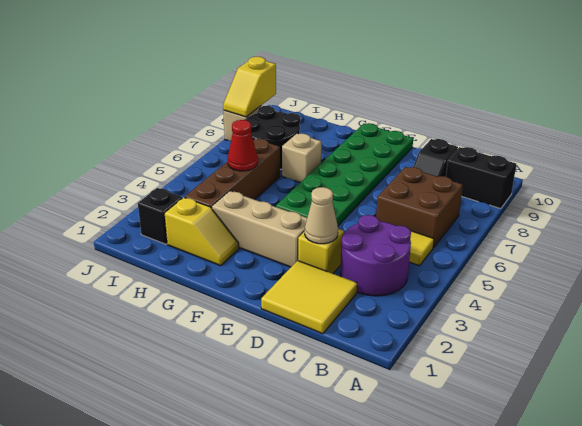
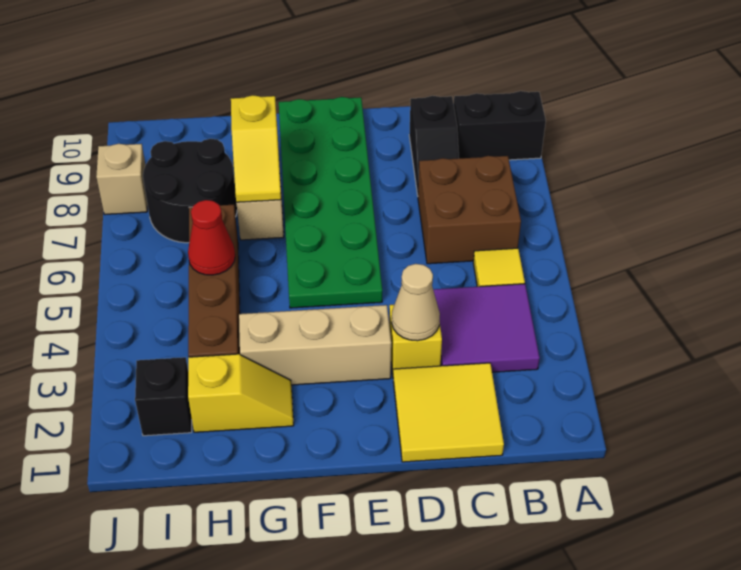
purple 2x2 round brick [340,215,411,296] -> purple 2x2 tile [433,284,540,372]
yellow 1x2 slope [223,57,276,117] -> yellow 1x2 slope moved to [231,95,281,202]

